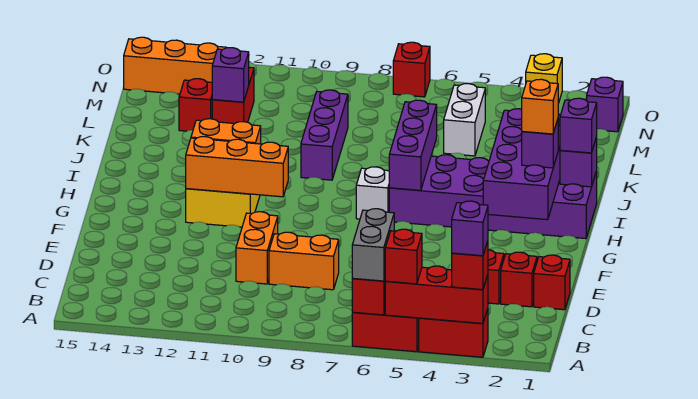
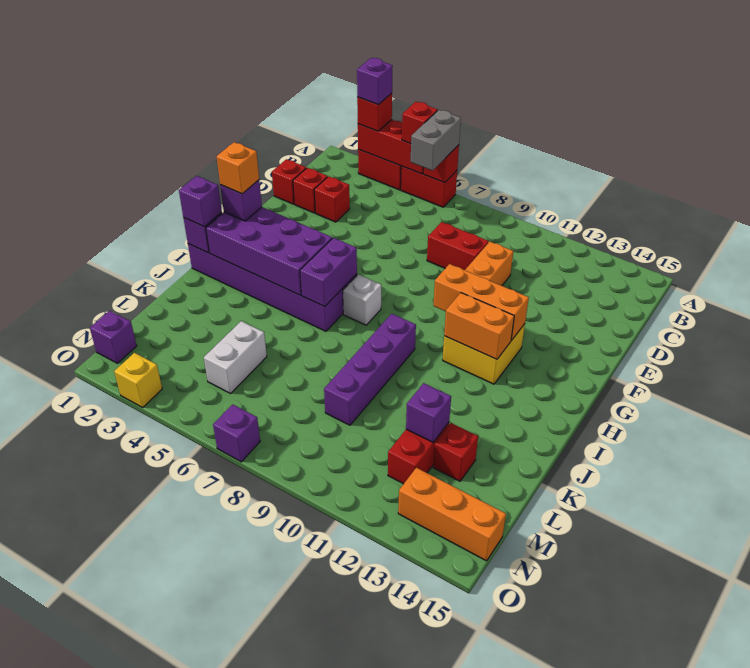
orange 1x2 brick [269,232,339,290] -> red 1x2 brick [427,222,489,270]
purple 2x4 brick [483,109,560,220] -> purple 2x4 brick turned to [206,207,332,295]
purple 1x3 brick [389,100,437,190] -> purple 1x2 brick [300,238,357,307]
purple 1x3 brick [301,90,348,180] -> purple 1x4 brick [324,314,416,425]
red 1x1 brick [393,42,430,97] -> purple 1x1 brick [213,404,260,462]

